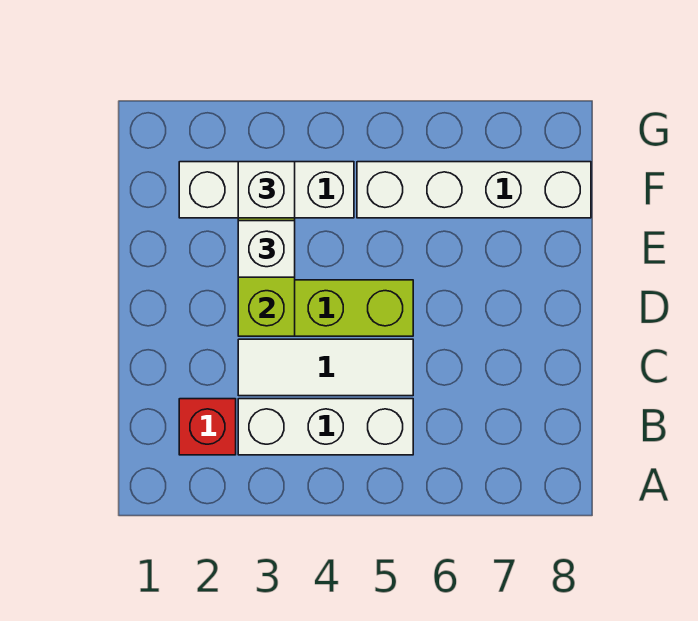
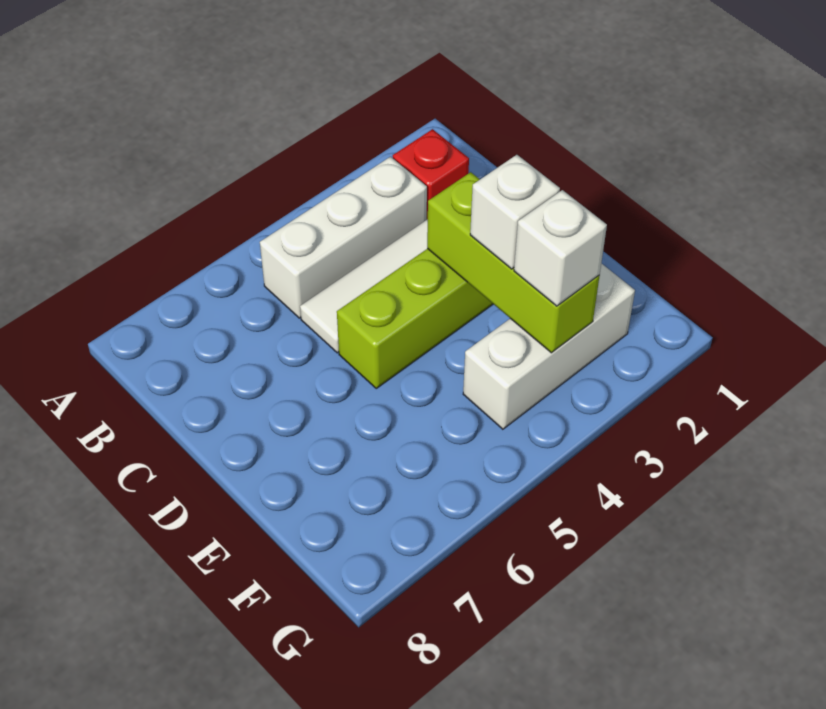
white 1x4 brick [357,162,591,218] -> none

